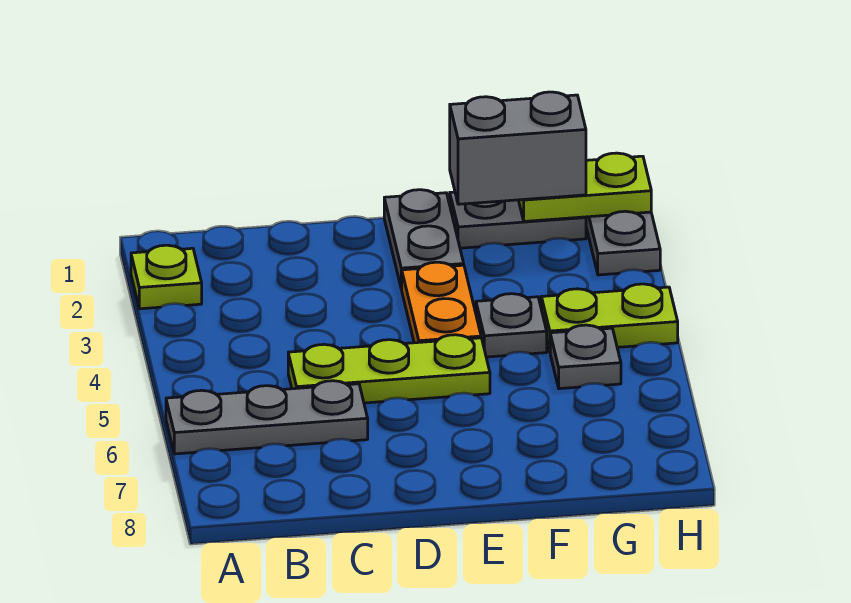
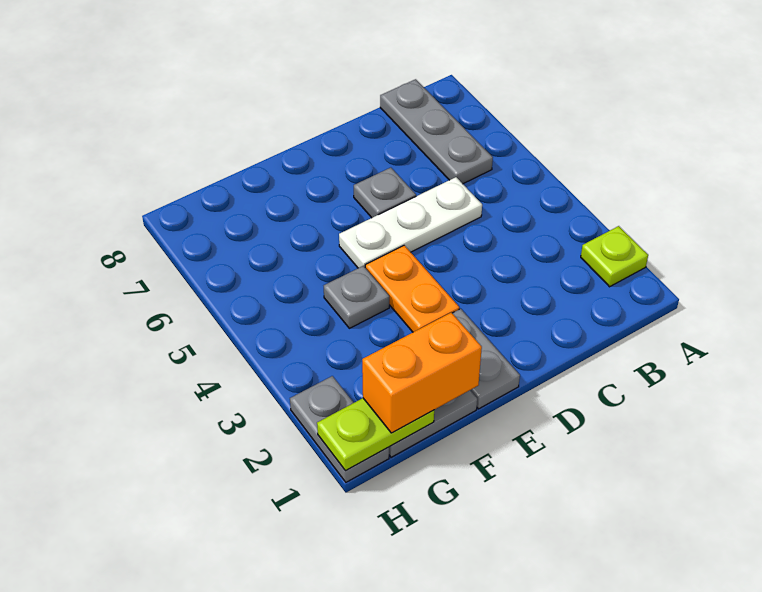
grey 1x3 plate [166,381,368,454] -> grey 1x3 plate turned to [380,79,493,184]
lime 1x3 plate [288,335,490,403] -> white 1x3 plate [339,177,482,268]
grey 1x2 brick [450,92,586,204] -> orange 1x2 brick [362,312,482,433]
lime 1x2 plate [541,284,678,351] -> none
grey 1x1 plate [550,325,621,389] -> grey 1x1 plate moved to [354,168,416,218]

